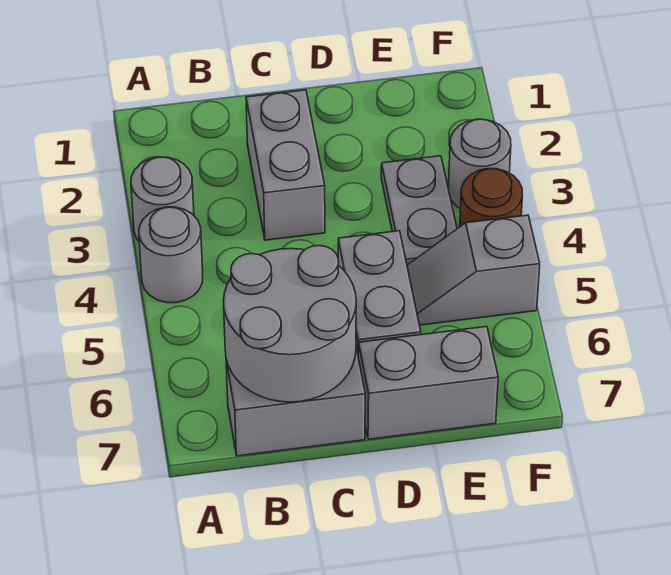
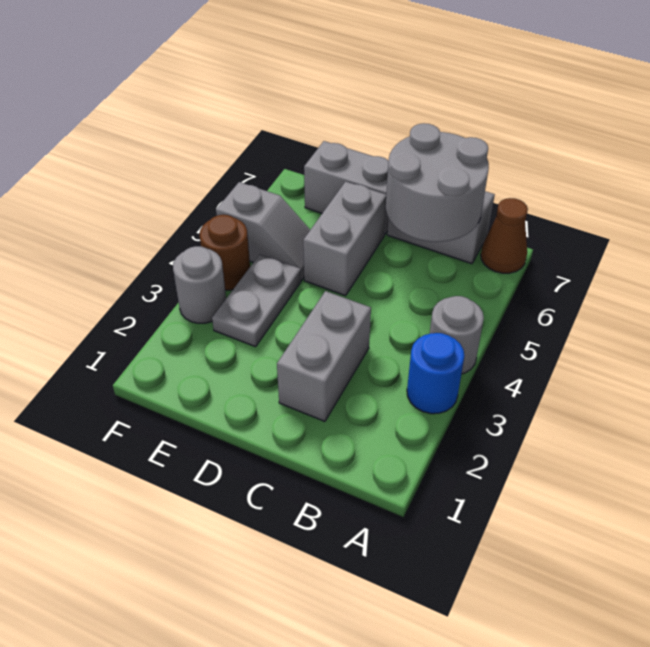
grey 1x1 round brick [131,157,194,241] -> blue 1x1 round brick [407,333,464,414]
none -> brown 1x1 cone [481,198,528,273]

